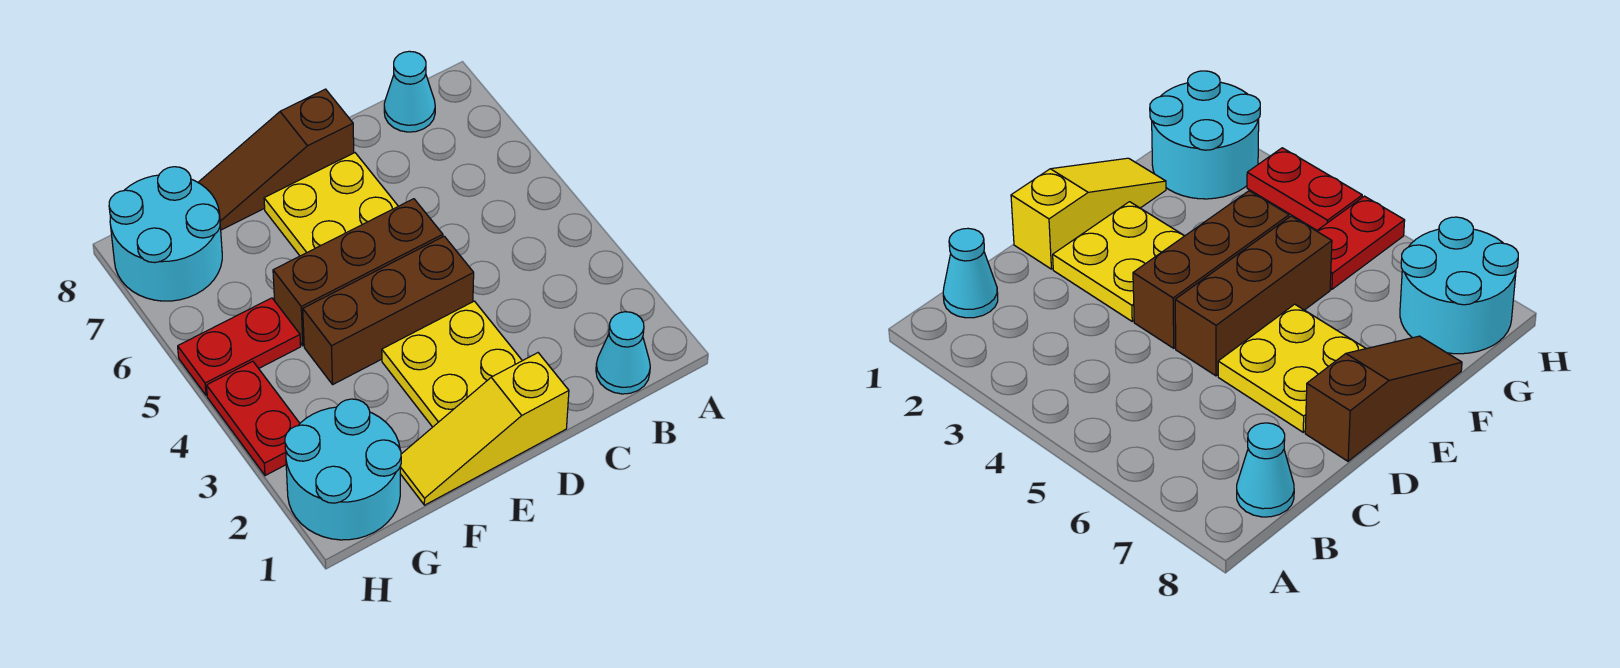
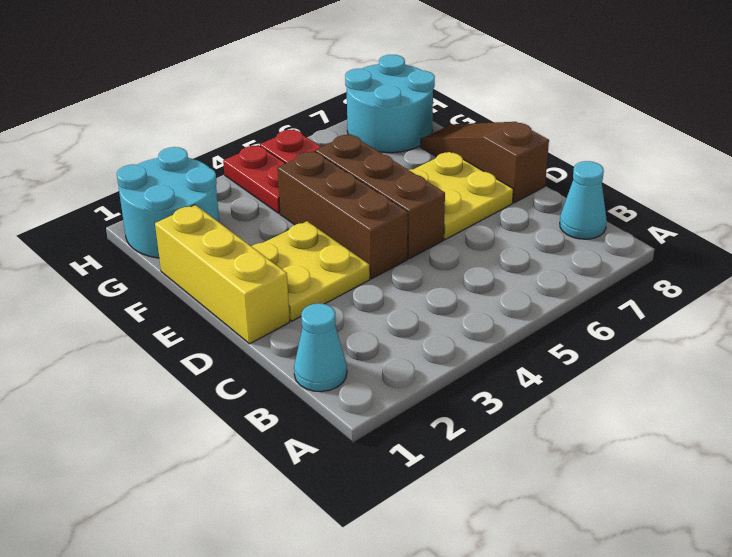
yellow 1x3 slope [400,353,569,505] -> yellow 1x3 brick [155,205,290,344]
red 1x2 plate [207,361,300,476] -> red 1x2 plate turned to [223,145,286,213]

